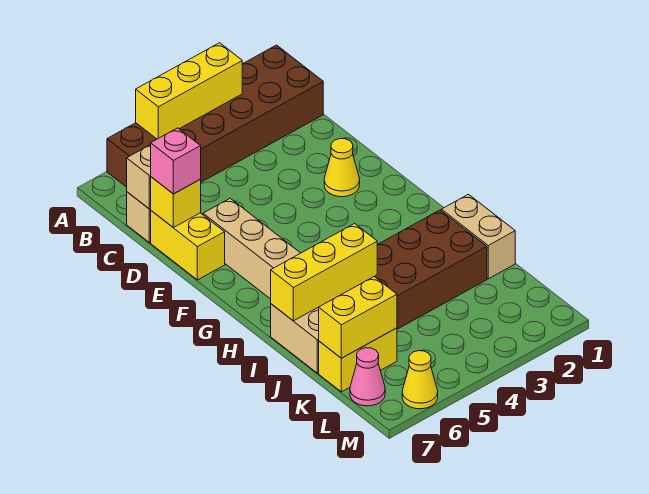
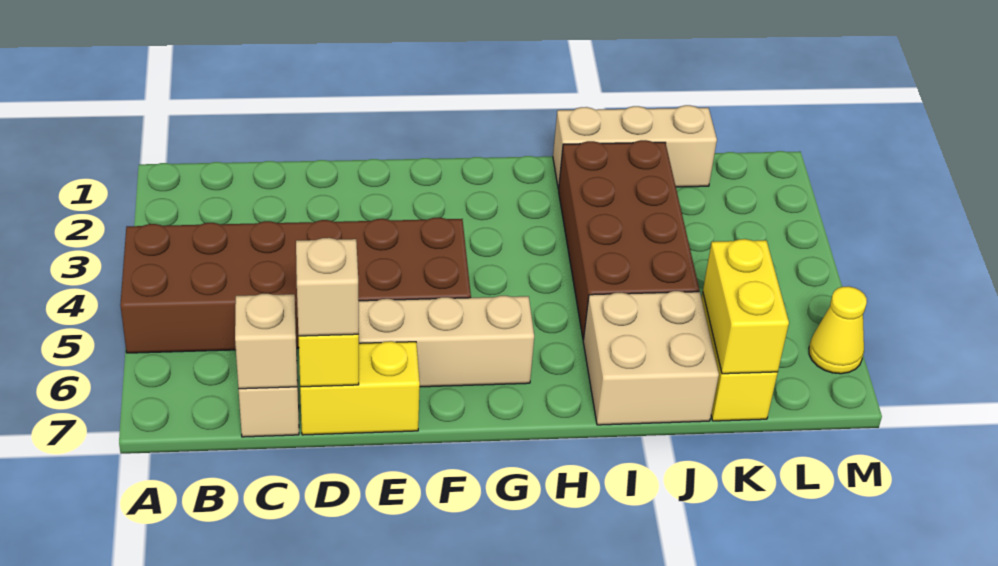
brown 2x6 brick [107,45,323,187] -> brown 2x6 brick turned to [120,218,471,353]
yellow 1x3 brick [136,43,242,139] -> none
pink 1x1 brick [151,128,201,194] -> tan 1x1 brick [296,238,359,336]
yellow 1x1 cone [324,139,360,197] -> none
tan 1x2 brick [441,194,515,279] -> tan 1x3 brick [553,105,717,189]
yellow 1x3 brick [271,224,377,321] -> none
pink 1x1 cone [350,348,385,406] -> none

